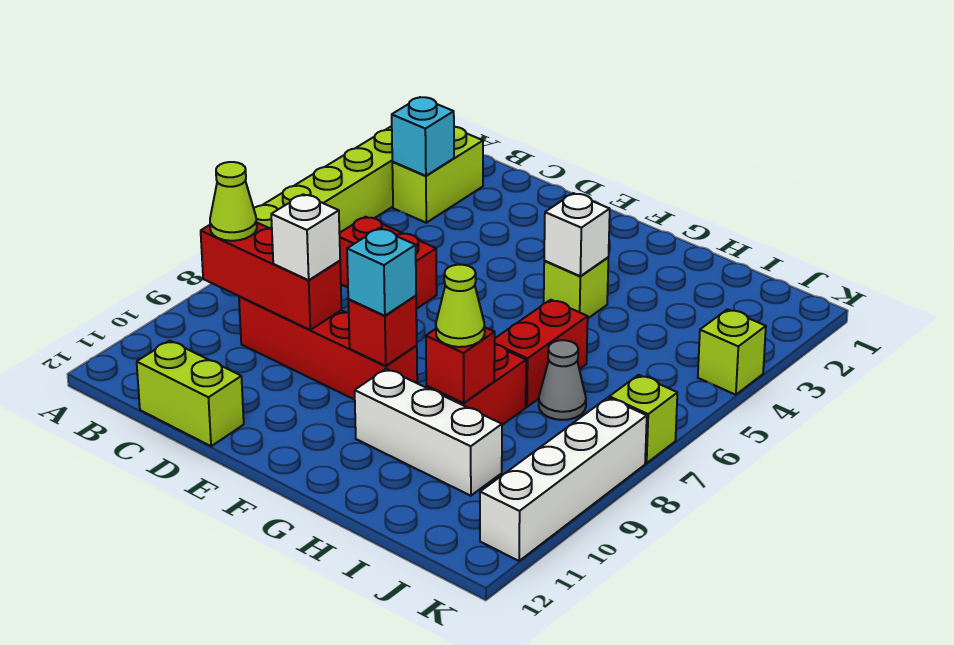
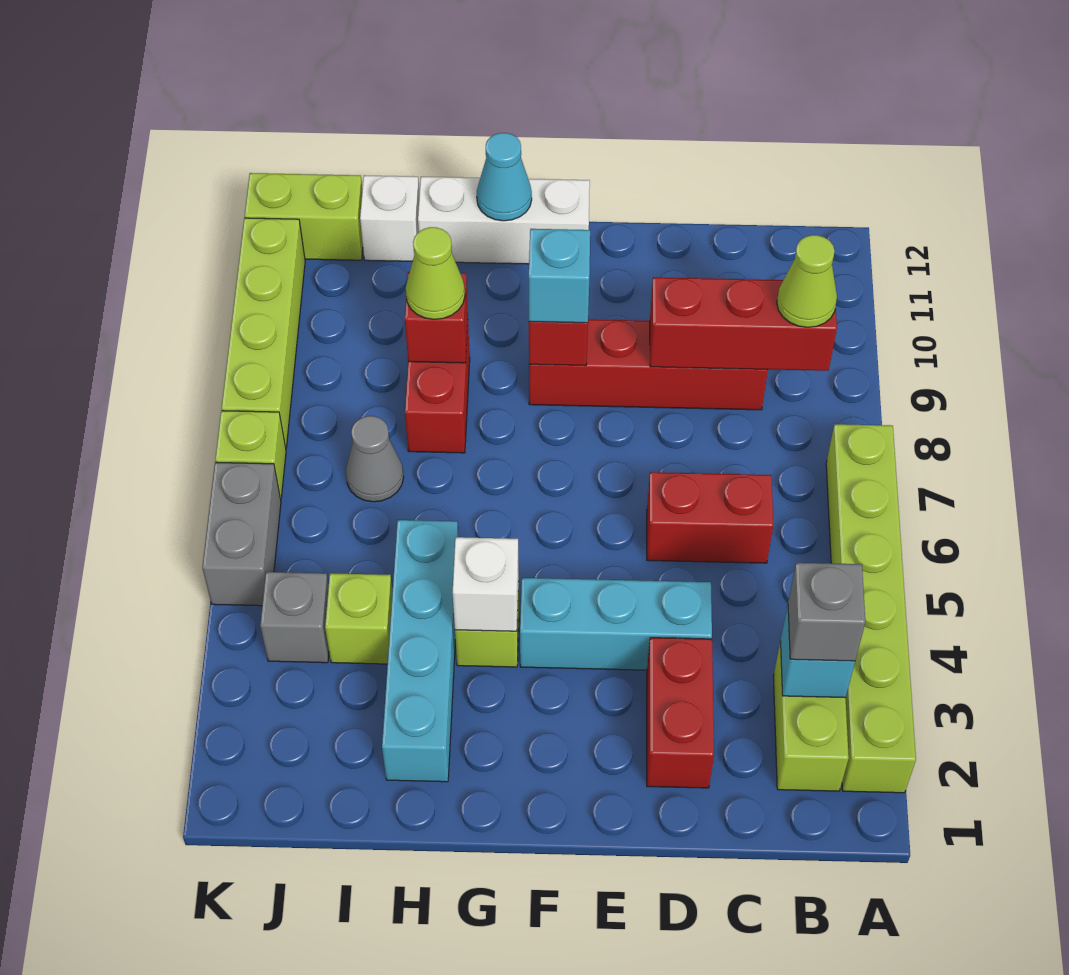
none -> grey 1x1 brick [788,563,865,661]
lime 1x2 brick [137,341,244,446] -> lime 1x2 brick moved to [245,173,363,260]
none -> cyan 1x3 brick [520,578,712,670]
white 1x1 brick [271,194,340,280] -> white 1x1 brick moved to [360,175,419,261]
white 1x3 brick [355,369,502,496] -> white 1x3 brick moved to [418,177,590,264]
none -> cyan 1x1 cone [477,133,532,221]
none -> cyan 1x4 brick [382,520,458,782]
red 1x2 brick [495,300,588,407] -> red 1x2 brick moved to [647,638,714,788]
none -> grey 1x1 brick [260,572,329,663]
lime 1x1 brick [698,309,766,395] -> lime 1x1 brick moved to [325,573,392,664]
none -> grey 1x2 brick [202,462,281,606]
white 1x4 brick [480,398,647,561] -> lime 1x4 brick [221,218,305,448]

